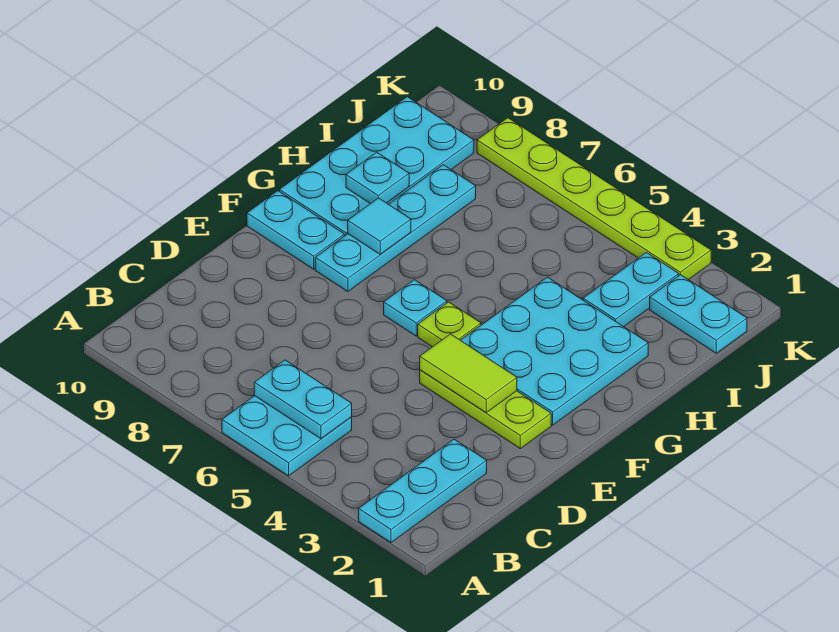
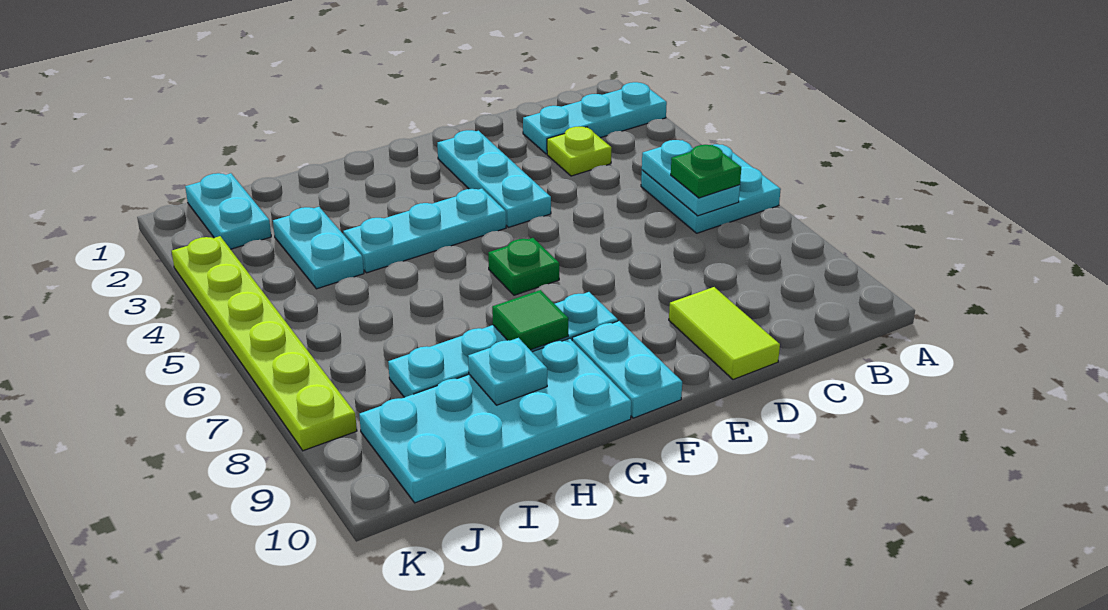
none -> green 1x1 plate [671,145,741,198]
lime 1x3 plate [420,370,551,449] -> cyan 1x3 plate [437,130,551,227]
lime 1x2 tile [420,334,517,413] -> lime 1x2 tile moved to [669,287,780,380]
cyan 3x3 plate [461,277,648,425] -> cyan 1x3 plate [343,189,506,273]
lime 1x1 plate [418,302,481,347] -> lime 1x1 plate moved to [547,127,612,176]
cyan 1x1 plate [384,280,447,336] -> green 1x1 plate [488,238,559,295]
cyan 1x1 tile [348,198,411,254] -> green 1x1 tile [492,290,568,350]
cyan 1x2 plate [583,252,679,327] -> cyan 1x2 plate turned to [273,207,364,289]

